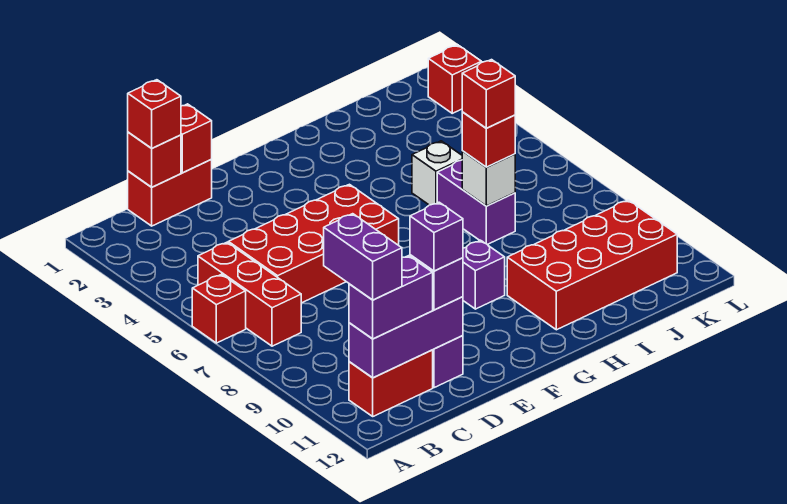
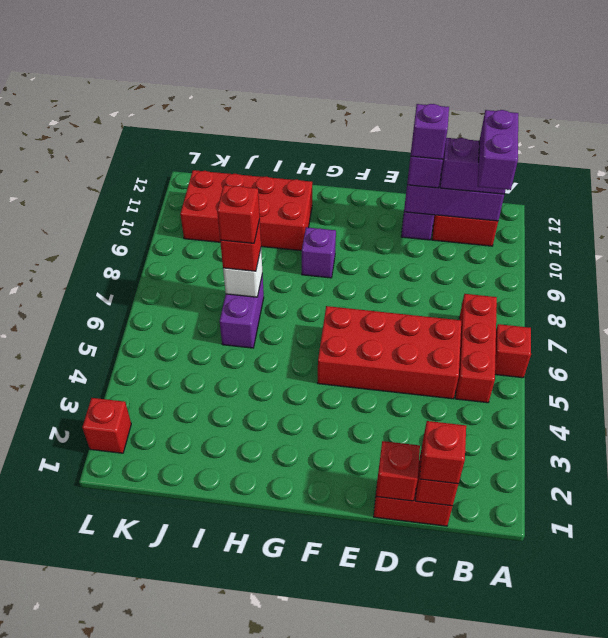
white 1x1 brick [412,141,462,205] -> none

